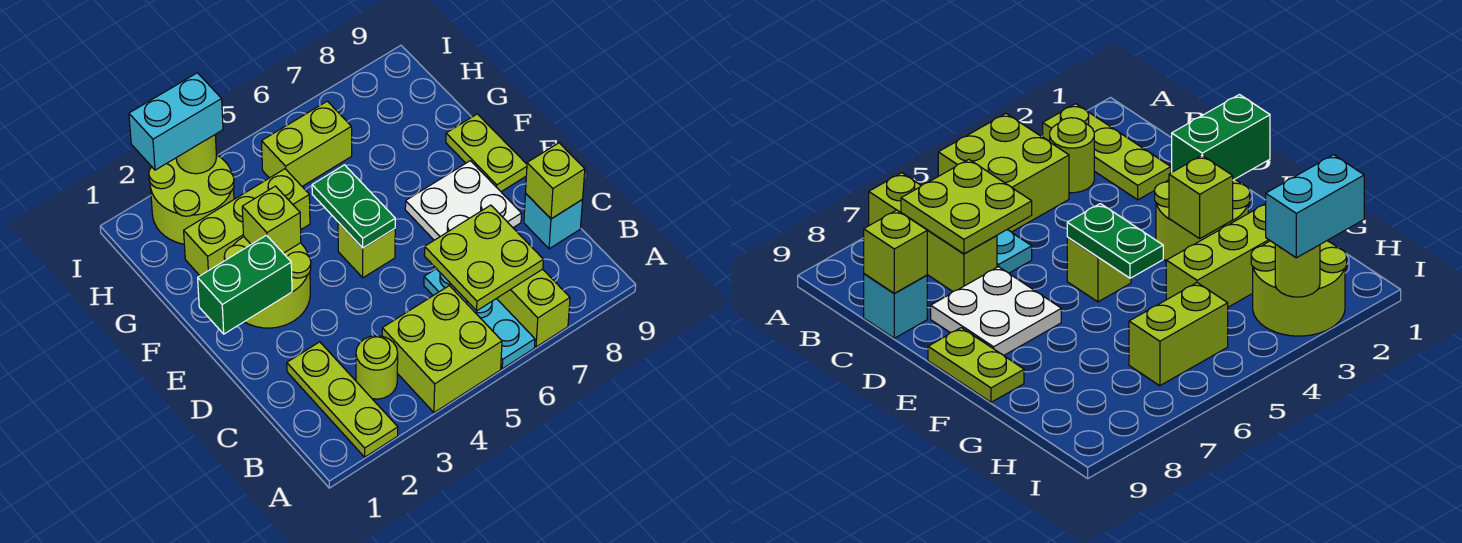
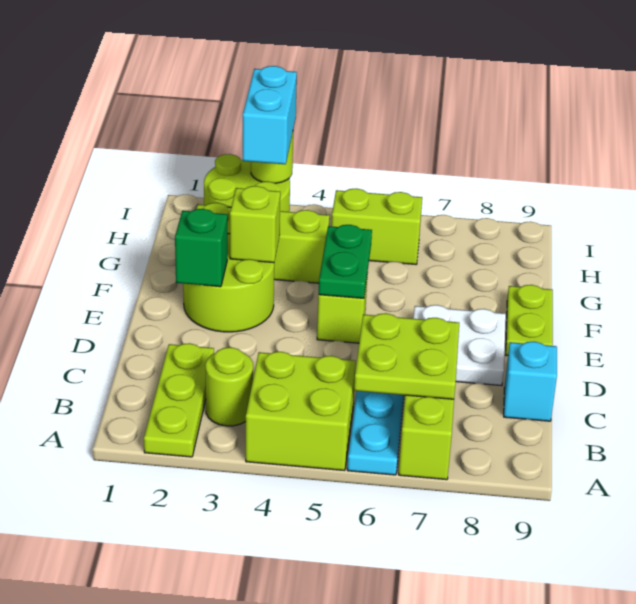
lime 1x1 brick [526,143,585,219] -> none
green 1x2 brick [198,235,292,334] -> green 1x1 brick [175,209,227,287]
cyan 1x2 brick [129,73,223,170] -> cyan 1x2 brick turned to [243,66,297,164]

